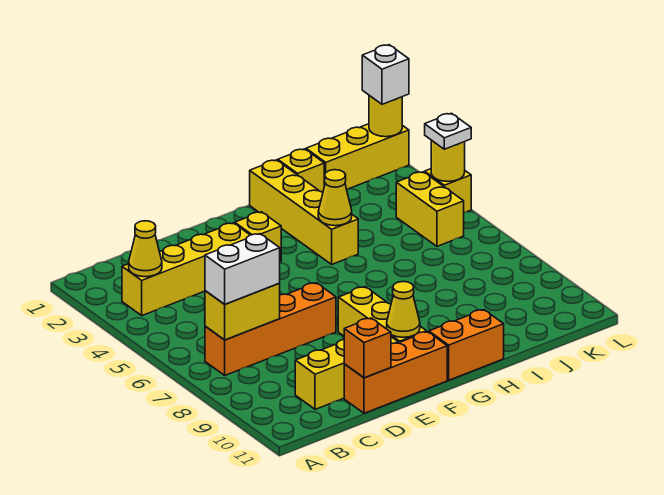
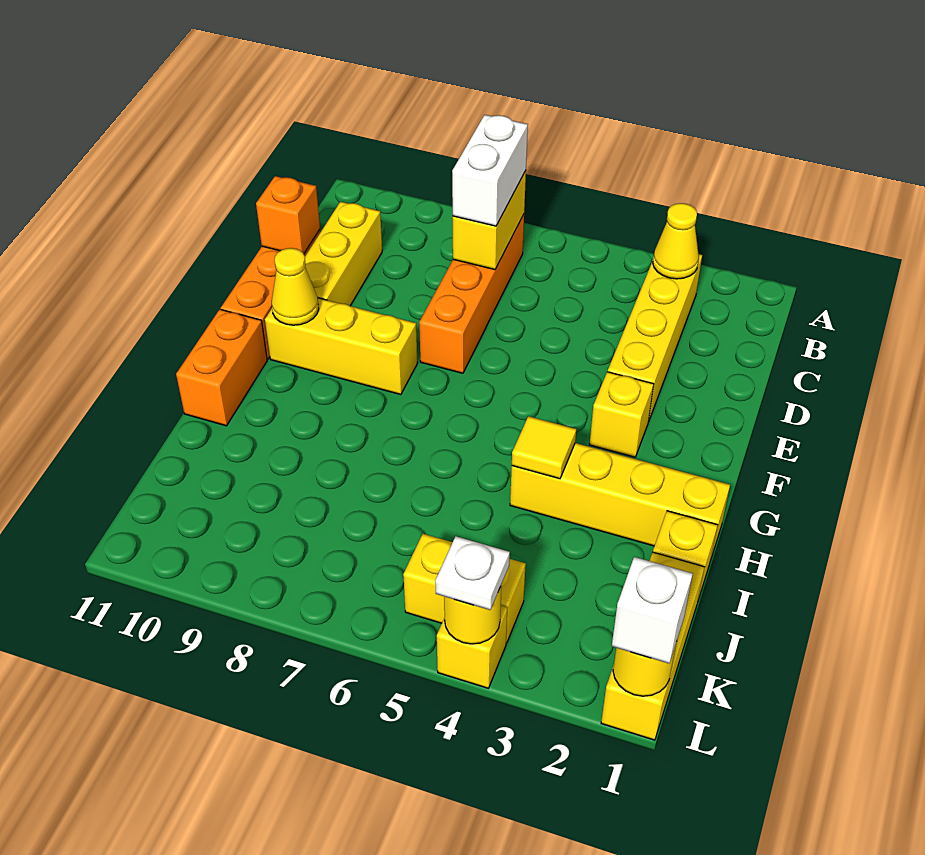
yellow 1x1 cone [318,170,352,226] -> yellow 1x1 tile [512,416,576,479]

